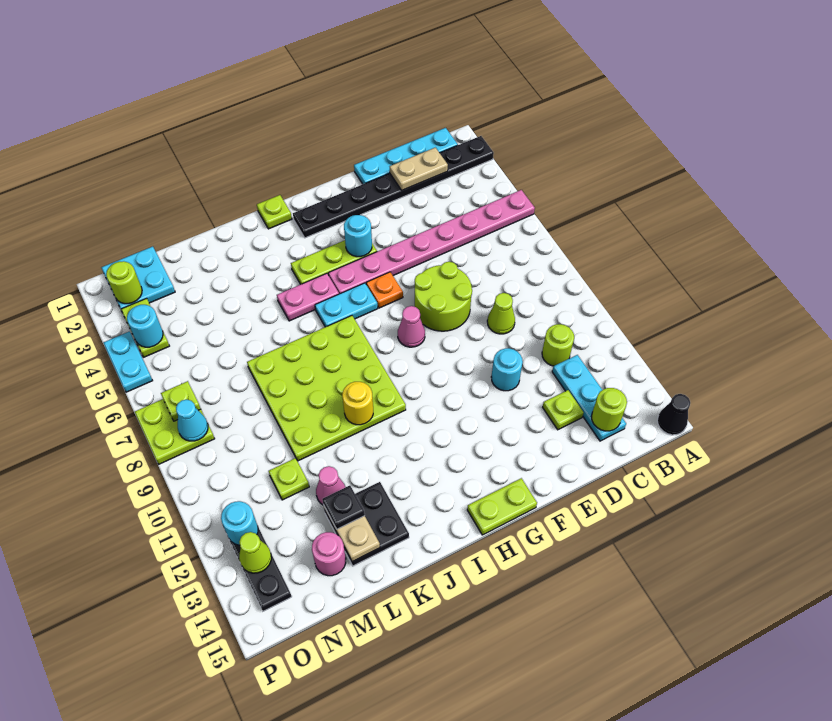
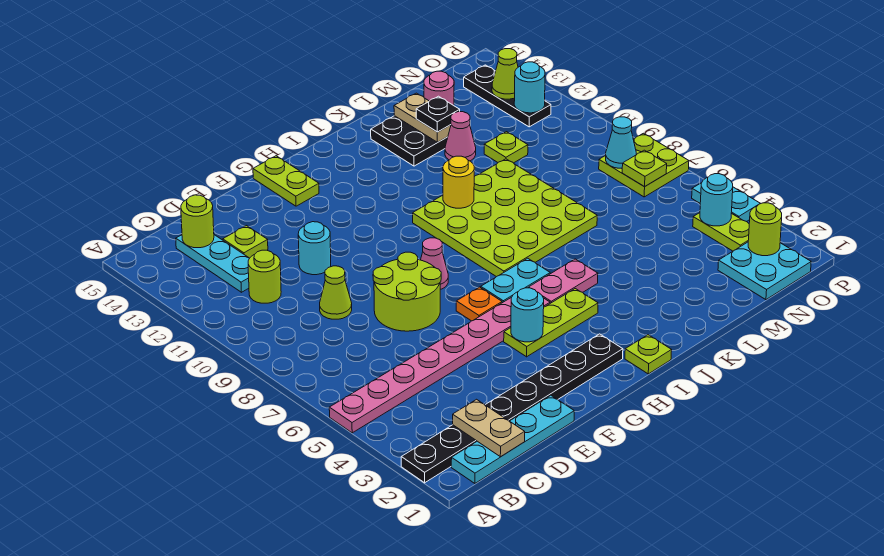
black 1x1 cone [657,394,690,435] -> none
tan 1x2 plate [390,148,448,190] -> tan 1x2 plate turned to [453,399,525,457]
lime 1x2 plate [467,478,537,535] -> lime 1x2 plate turned to [253,156,319,206]

